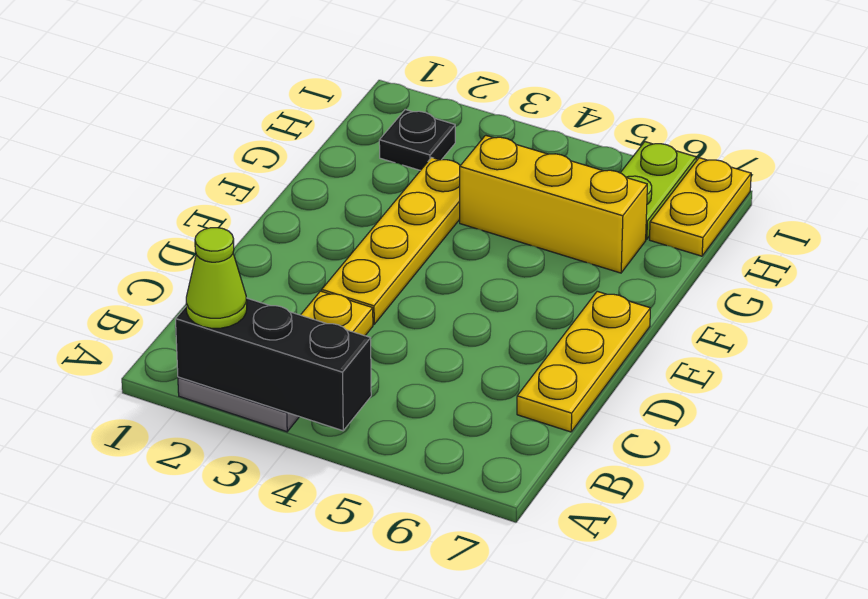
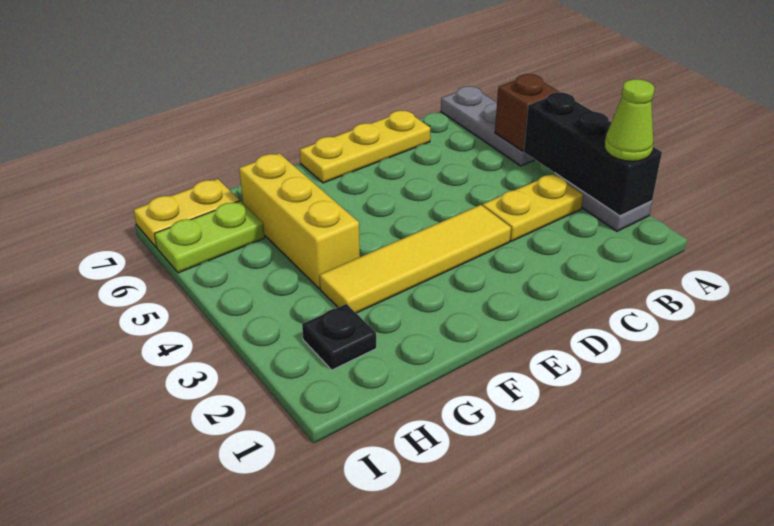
none -> grey 1x3 plate [441,86,535,166]
none -> brown 1x1 brick [495,74,559,151]
yellow 1x4 plate [322,158,460,324] -> yellow 1x4 tile [320,205,511,313]

